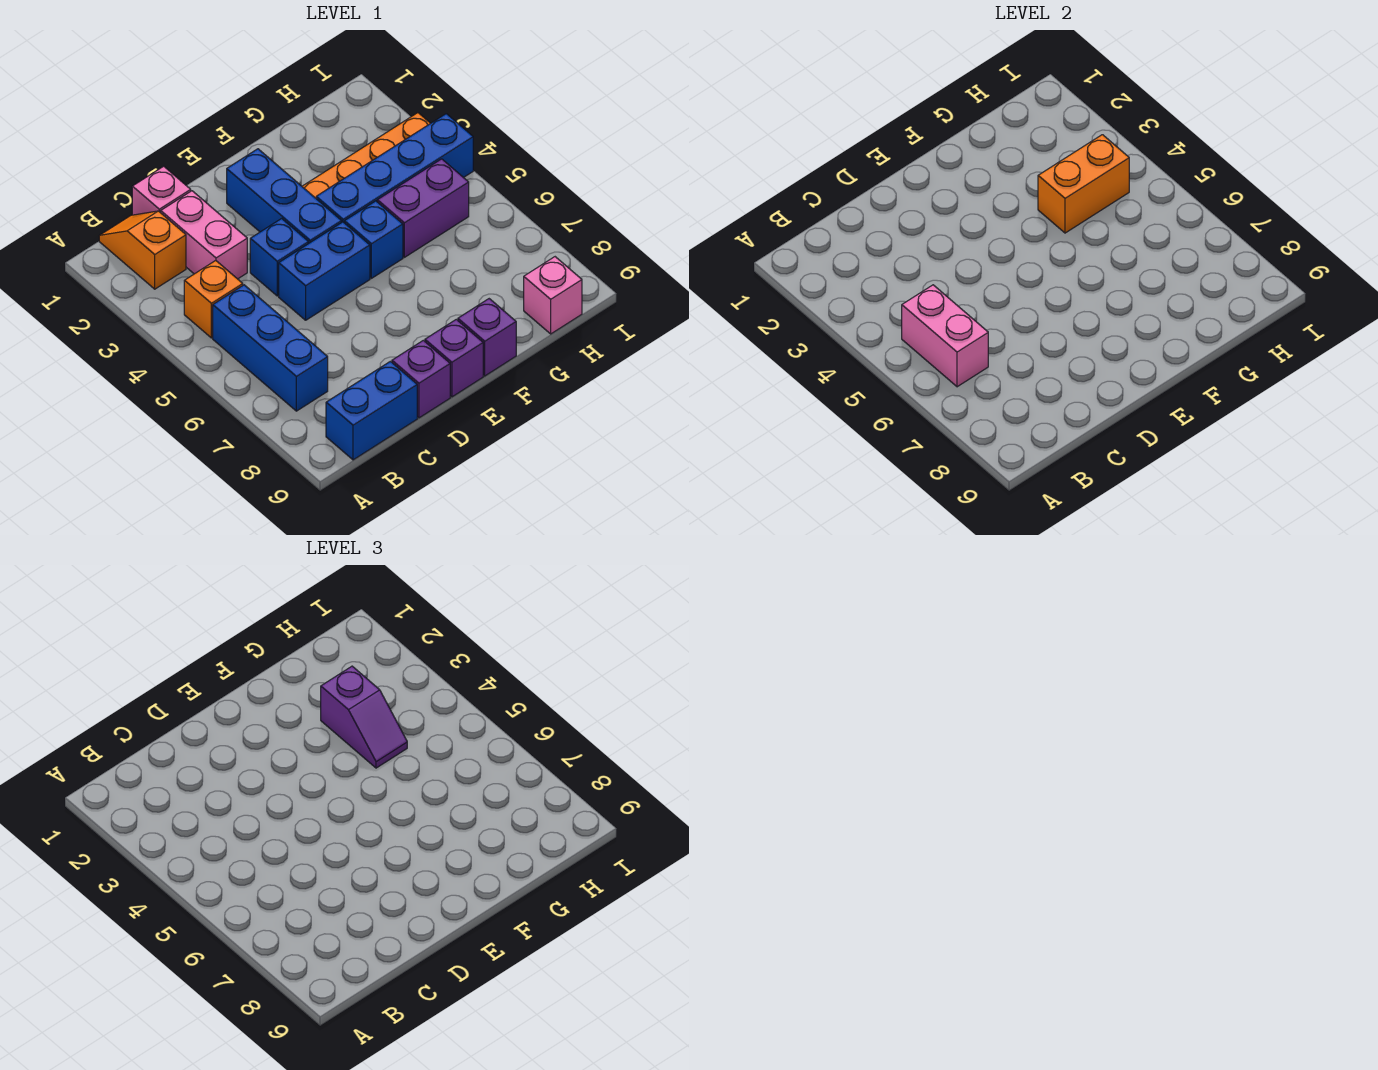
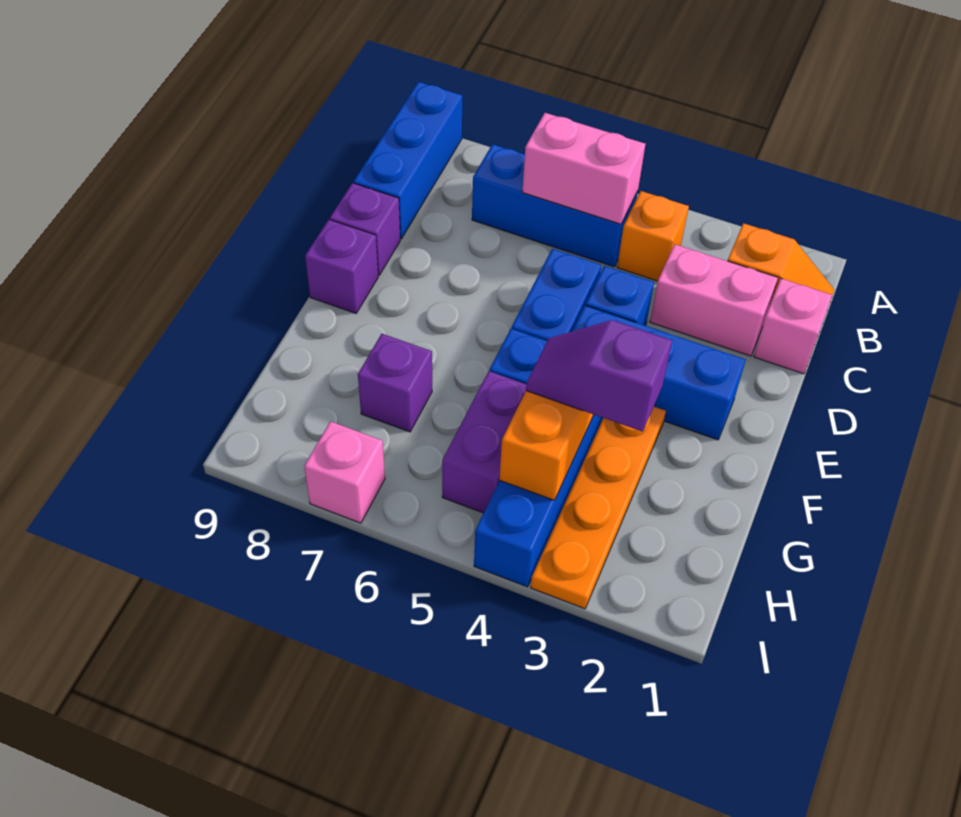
blue 1x2 brick [326,361,417,460] -> blue 1x3 brick [354,82,462,239]
purple 1x1 brick [458,299,516,376] -> purple 1x1 brick moved to [358,334,432,432]
pink 1x1 brick [524,257,582,334] -> pink 1x1 brick moved to [304,421,385,523]

